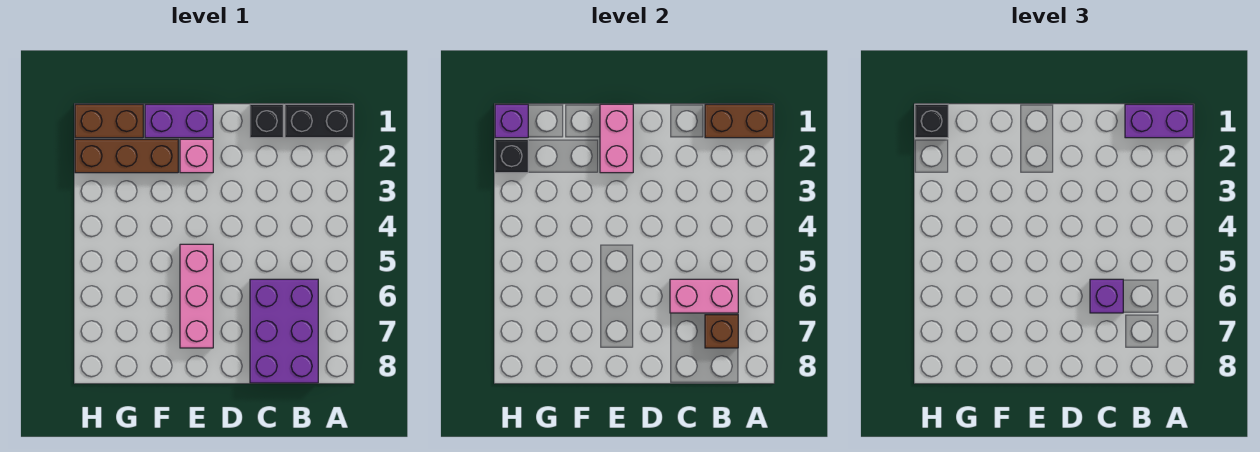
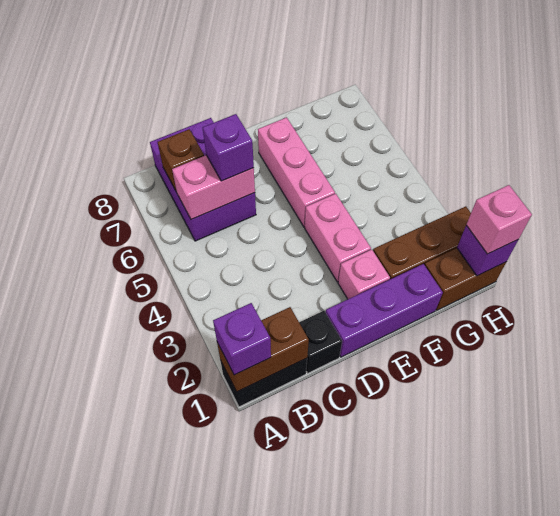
purple 1x2 brick [1125,104,1193,138] -> purple 1x1 brick [213,303,271,375]
purple 1x2 brick [145,104,213,138] -> purple 1x3 brick [326,264,443,357]
pink 1x2 brick [600,104,633,173] -> pink 1x2 brick moved to [305,194,371,282]
black 1x1 brick [915,104,948,138] -> pink 1x1 brick [466,185,532,254]
black 1x1 brick [495,139,528,173] -> none

